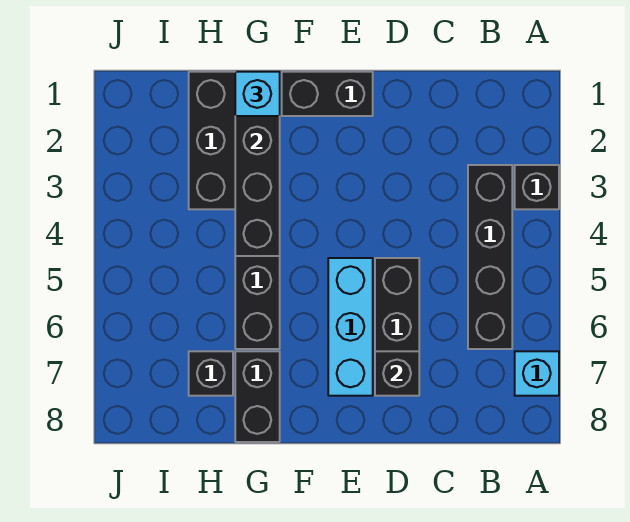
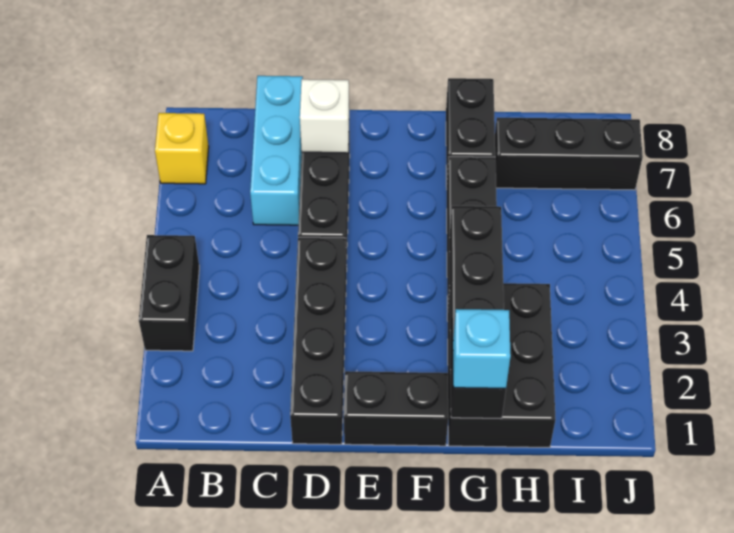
black 1x1 brick [515,165,559,209] -> black 1x2 brick [139,235,199,351]
cyan 1x1 brick [515,351,559,396] -> yellow 1x1 brick [155,113,209,184]
black 1x4 brick [468,165,512,349] -> black 1x4 brick moved to [290,237,347,444]
black 1x1 brick [375,351,419,396] -> white 1x1 brick [300,79,349,153]
cyan 1x3 brick [328,258,373,396] -> cyan 1x3 brick moved to [250,76,303,225]
black 1x1 brick [189,351,233,396] -> black 1x3 brick [495,117,643,190]

